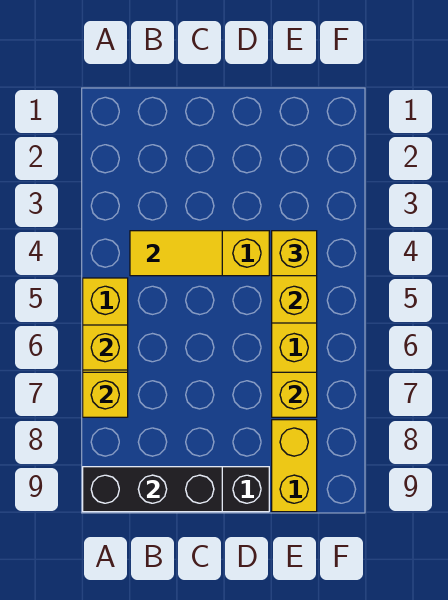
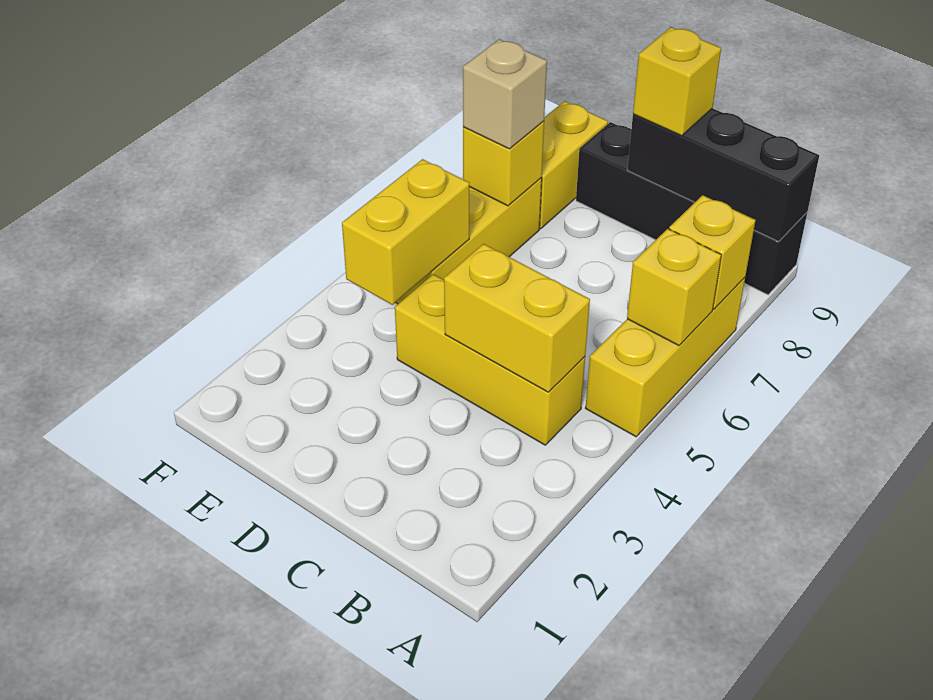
yellow 1x2 tile [130,231,222,276] -> yellow 1x2 brick [444,244,590,392]
yellow 1x1 brick [272,231,317,276] -> yellow 1x1 brick moved to [633,27,721,136]
none -> tan 1x1 brick [463,39,547,149]

